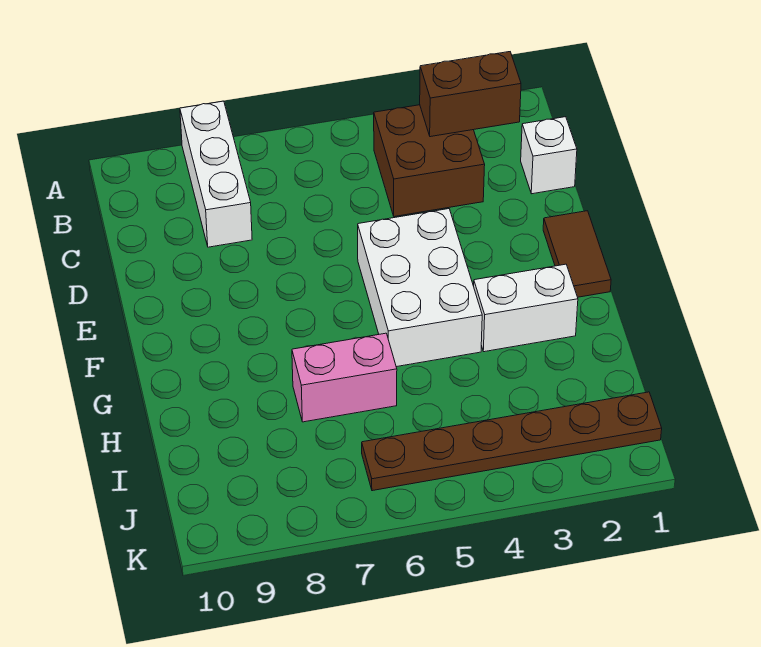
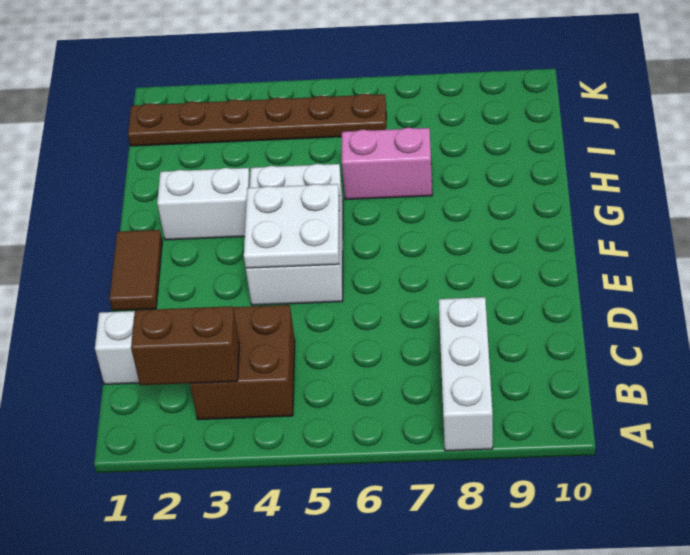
none -> white 2x2 plate [244,184,339,268]

